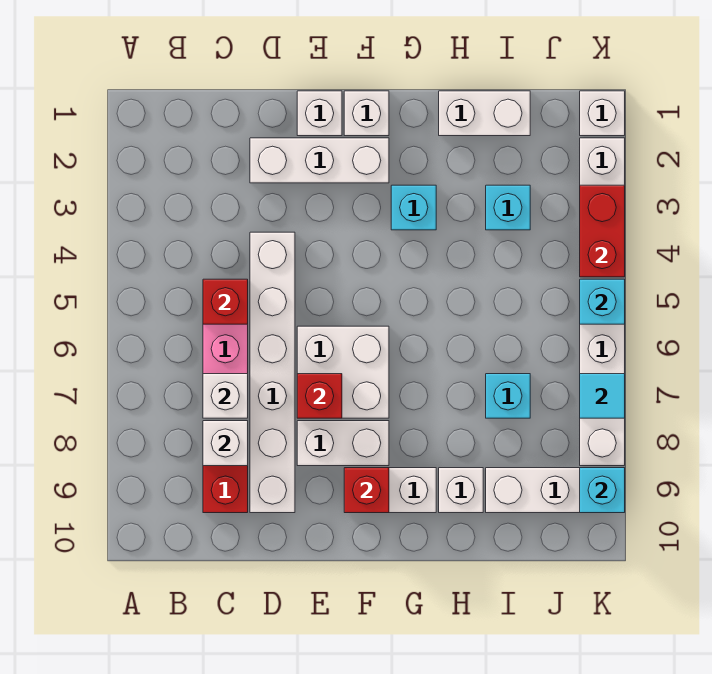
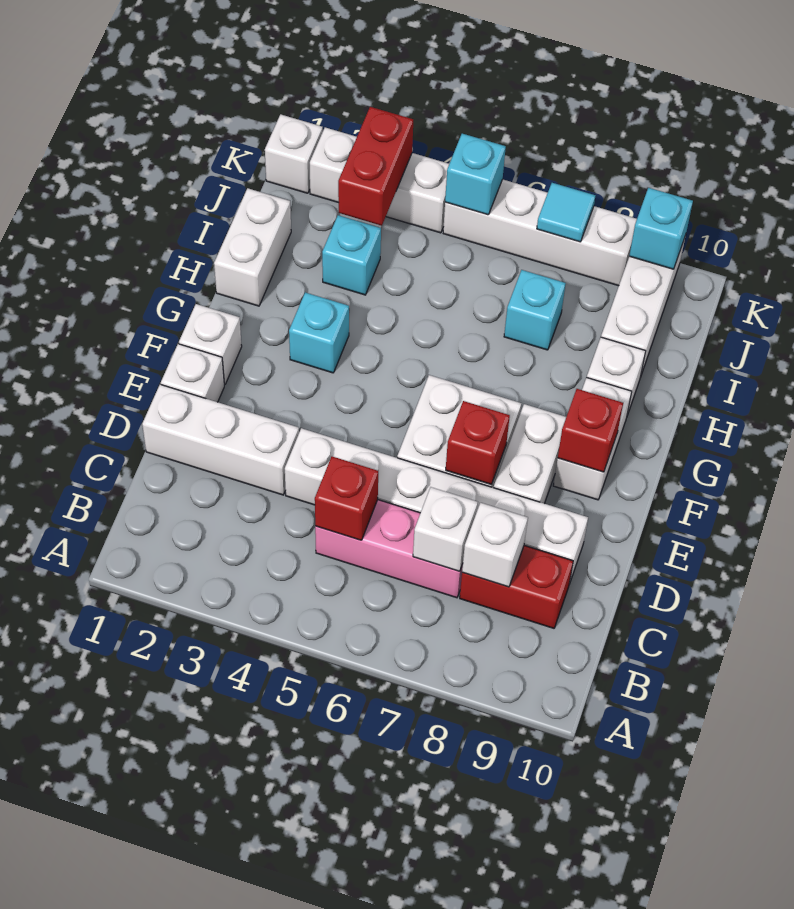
white 1x3 brick [250,138,389,183] -> white 1x3 brick turned to [142,385,299,495]
red 1x2 brick [580,185,625,277] -> red 1x2 brick turned to [338,107,413,226]

